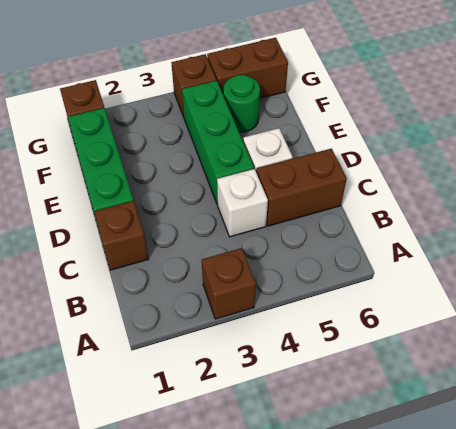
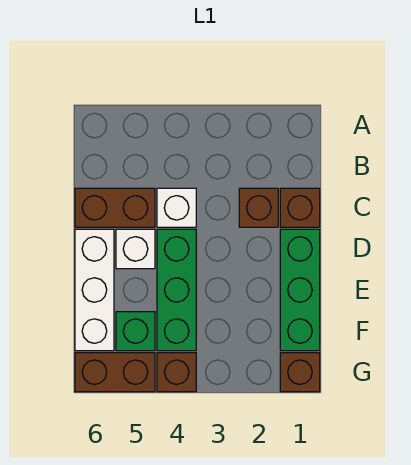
brown 1x1 brick [202,248,256,319] -> brown 1x1 brick moved to [239,188,278,227]
none -> white 1x3 brick [75,229,114,351]
green 1x1 round brick [223,75,260,132] -> green 1x1 brick [116,312,155,351]

